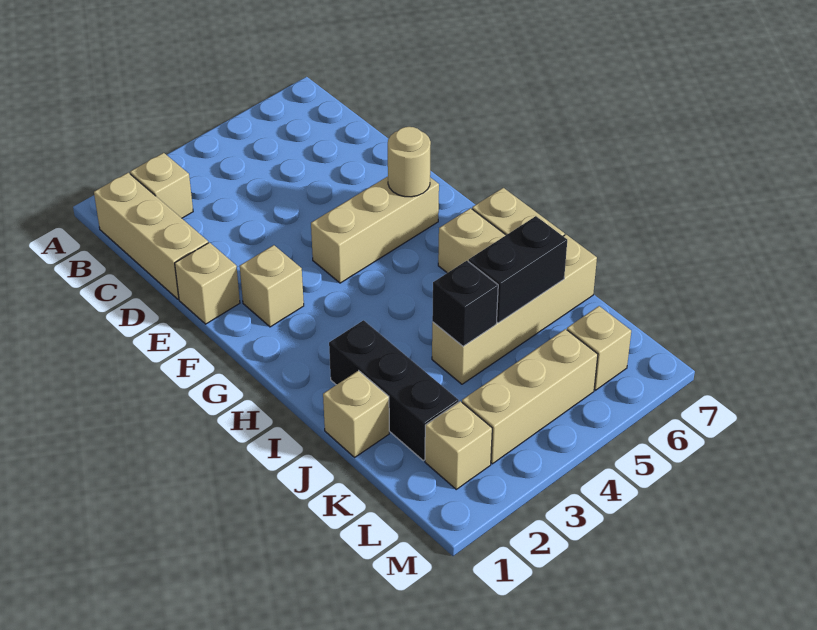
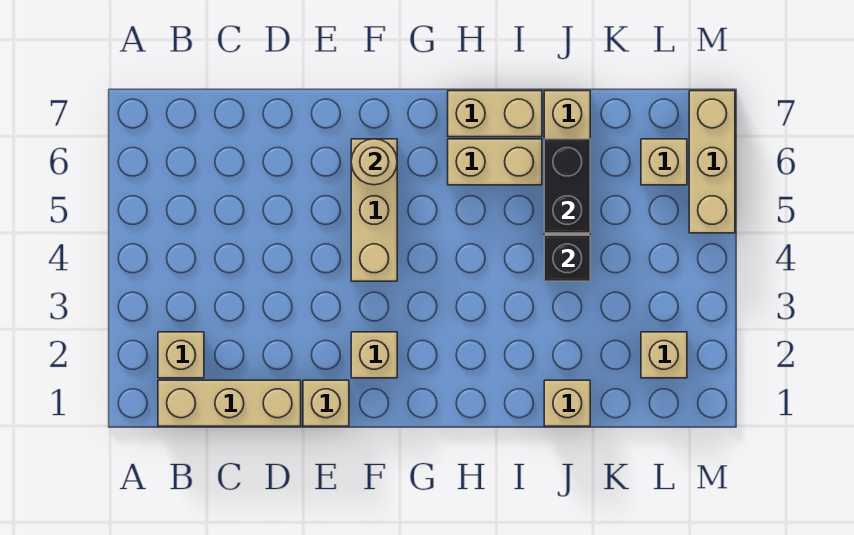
black 1x3 brick [329,320,459,461] -> none
tan 1x3 brick [462,329,598,464] -> tan 1x3 brick moved to [689,91,735,233]

